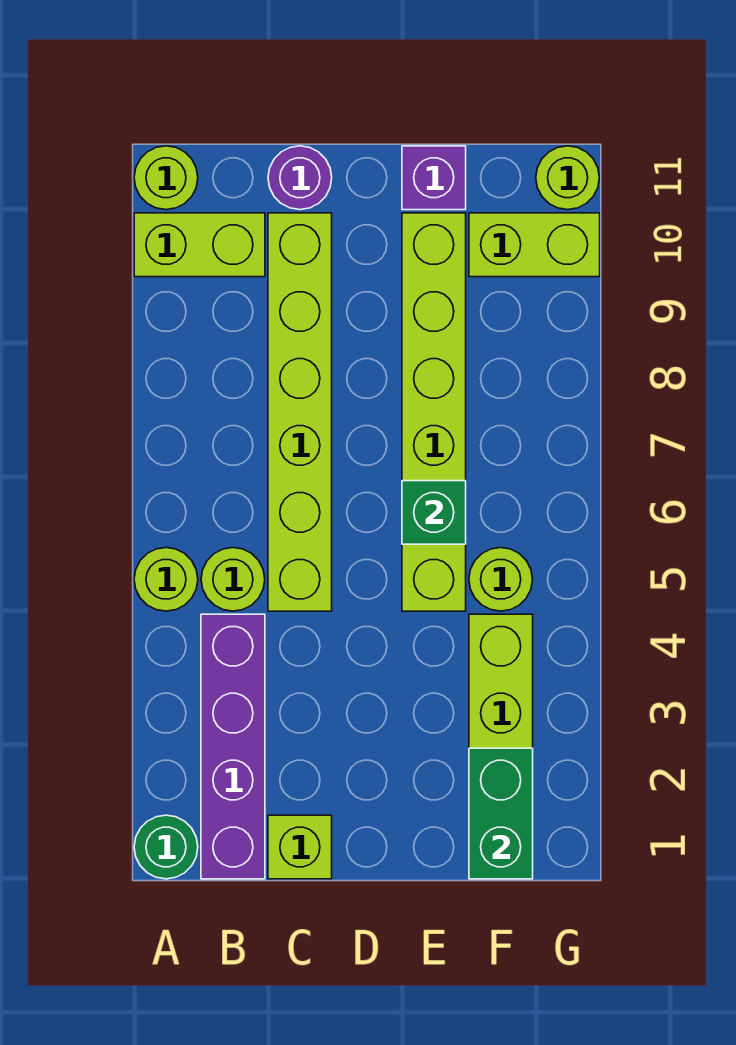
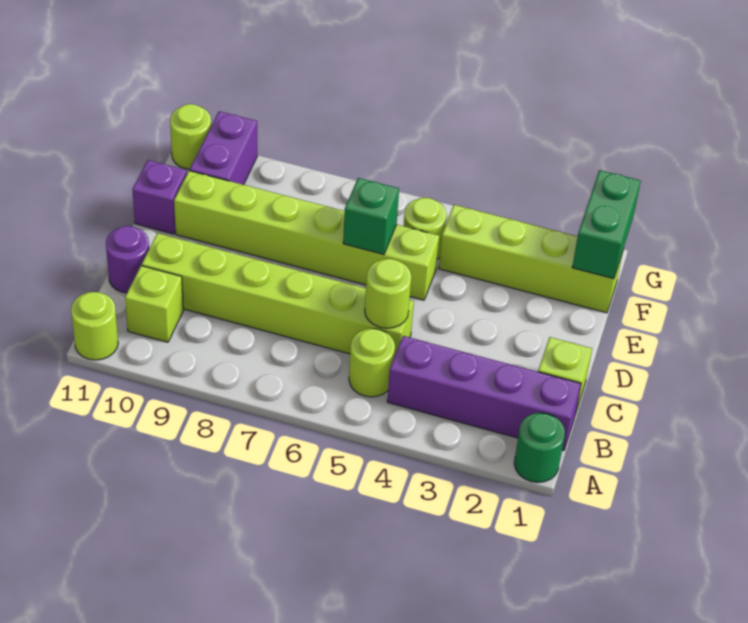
lime 1x1 round brick [134,548,198,611] -> lime 1x1 round brick moved to [365,259,411,328]
lime 1x2 brick [134,213,265,277] -> lime 1x1 brick [125,266,183,342]
green 1x2 brick [469,748,533,879] -> green 1x2 brick turned to [572,170,641,279]
lime 1x2 brick [469,213,600,277] -> purple 1x2 brick [190,111,257,185]

